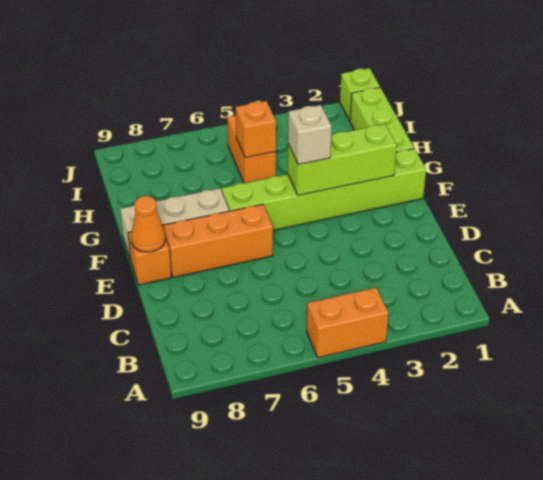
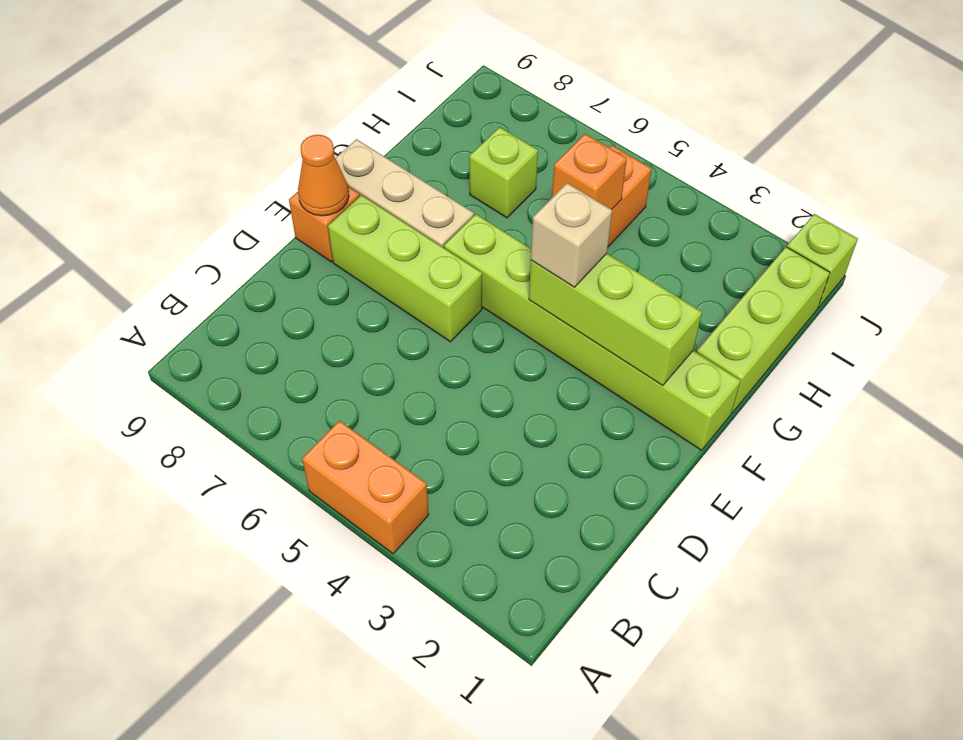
orange 1x3 brick [163,204,273,277] -> lime 1x3 brick [328,195,482,342]
none -> lime 1x1 brick [469,127,538,218]

